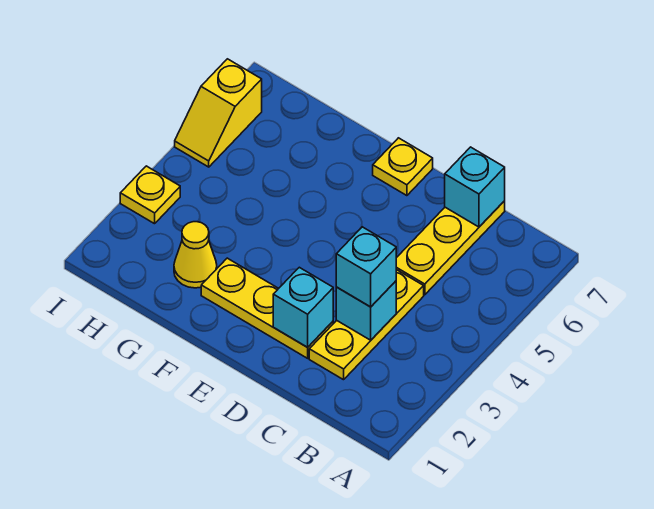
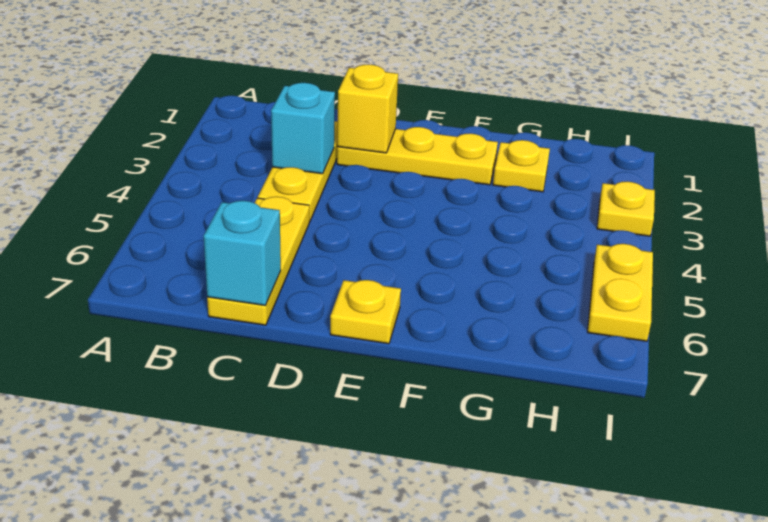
cyan 1x1 brick [336,227,396,307] -> none
cyan 1x1 brick [273,267,333,347] -> yellow 1x1 brick [337,64,398,153]
yellow 1x1 cone [174,222,217,288] -> yellow 1x1 plate [493,140,550,192]
yellow 1x2 slope [175,59,262,167] -> yellow 1x2 plate [588,244,653,341]

